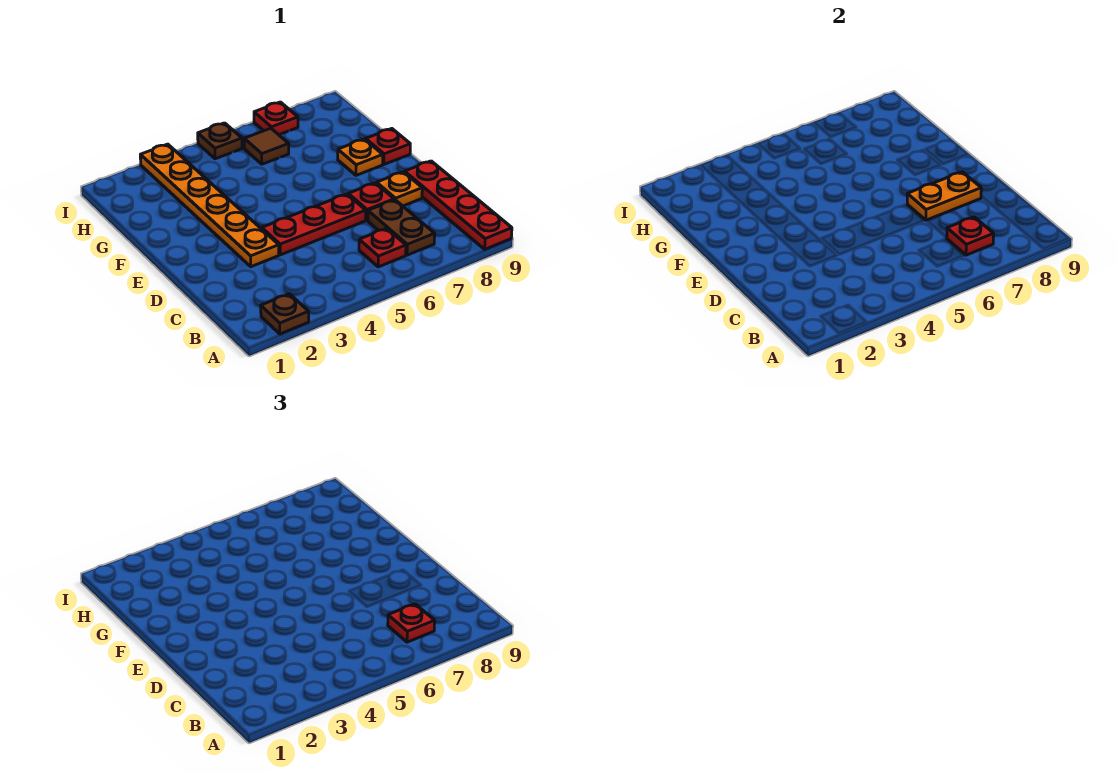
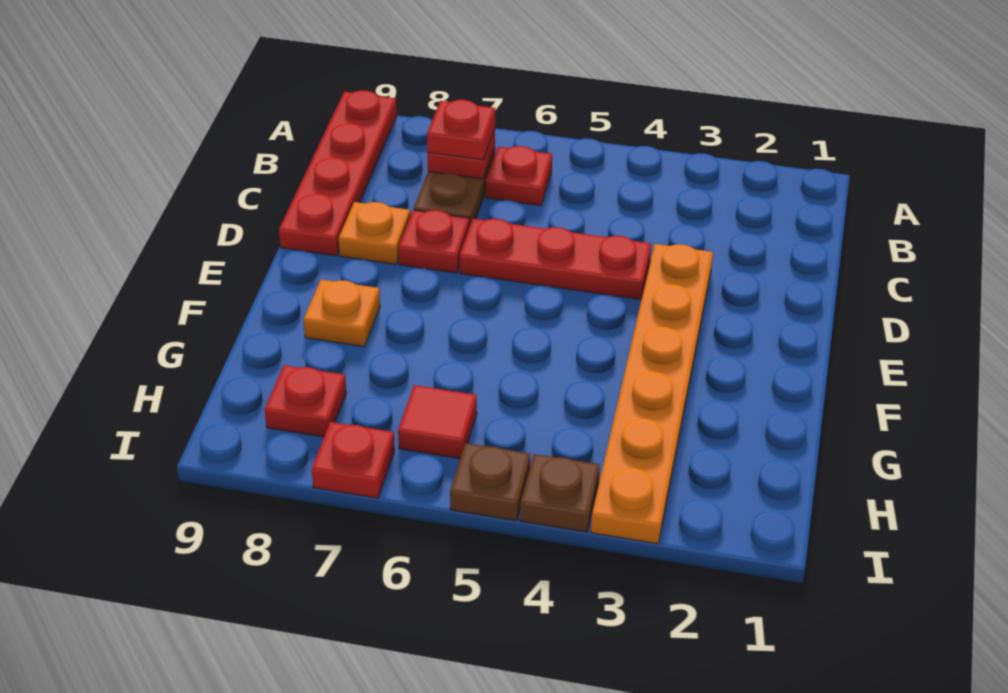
brown 1x1 plate [261,294,309,334] -> brown 1x1 plate moved to [520,454,600,532]
orange 1x2 plate [907,172,981,220] -> none
red 1x1 plate [366,129,410,164] -> red 1x1 plate moved to [265,365,346,437]
brown 1x1 tile [244,128,289,164] -> red 1x1 tile [398,385,477,459]

